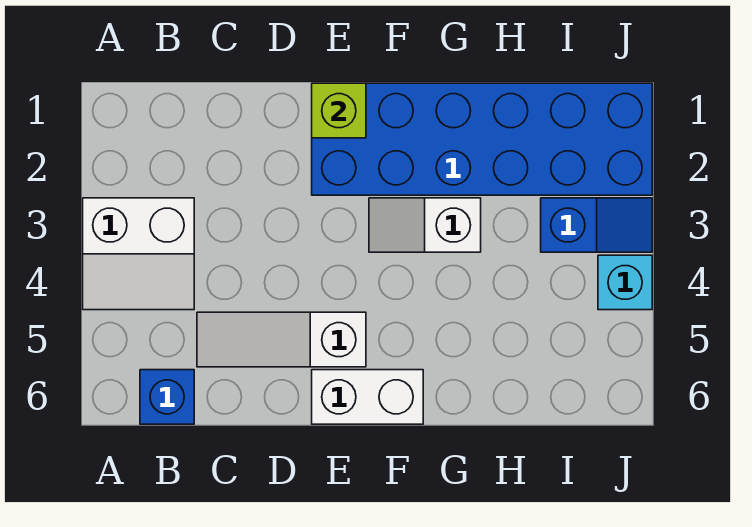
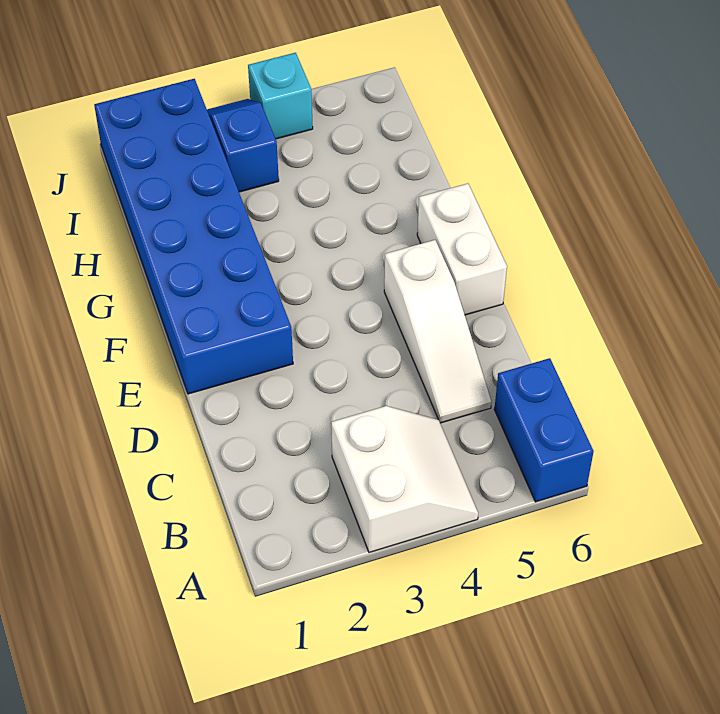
blue 1x1 brick [140,370,194,424] -> blue 1x2 brick [494,358,594,502]
lime 1x1 brick [312,83,366,138] -> none
white 1x2 slope [369,198,481,252] -> none

